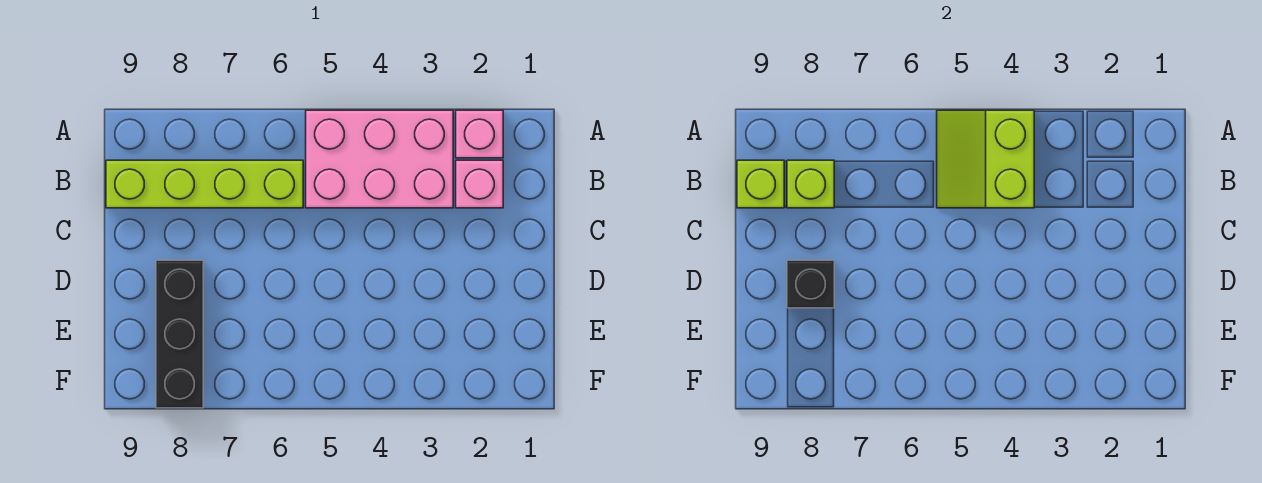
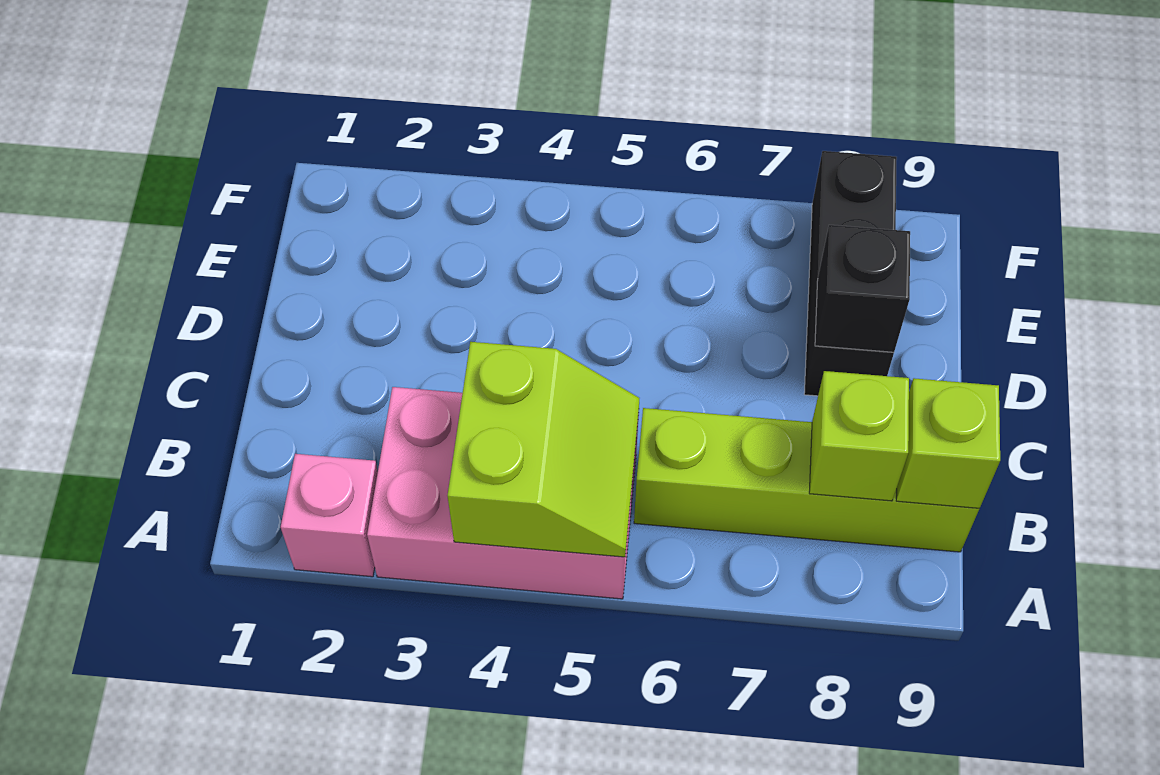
pink 1x1 brick [456,160,503,208] -> none

